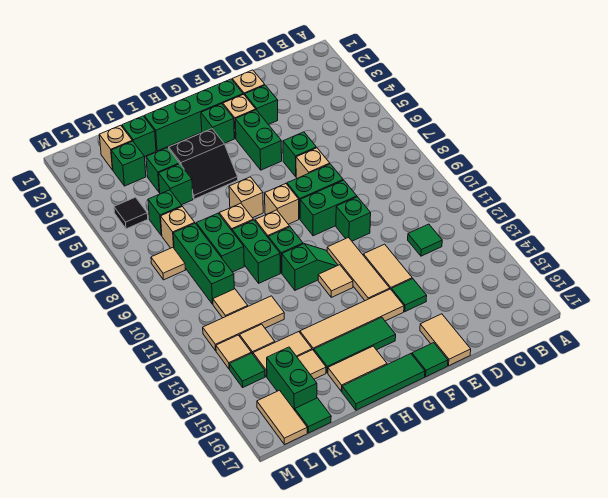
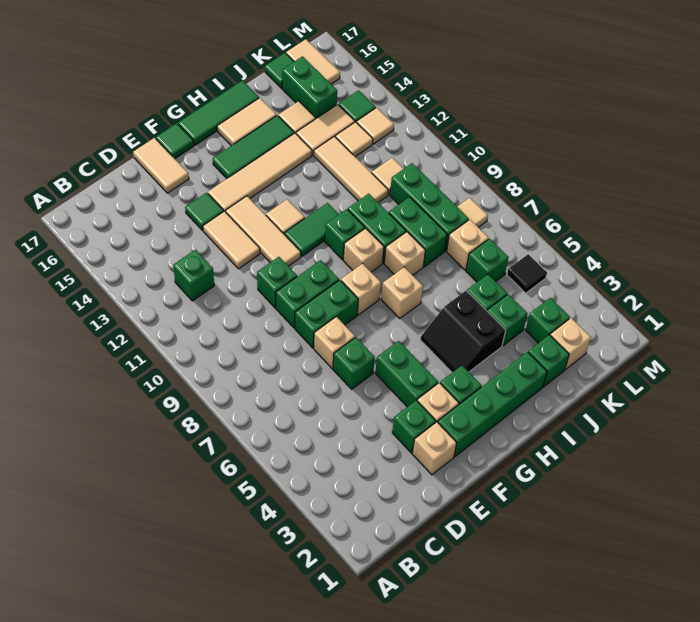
green 1x1 tile [408,224,442,256] -> green 1x1 brick [173,250,214,301]
green 1x2 slope [282,244,338,290] -> green 1x2 tile [284,203,339,256]
black 2x2 slope [168,129,238,199] -> black 2x2 slope turned to [420,291,506,372]
tan 1x3 tile [203,296,284,351] -> tan 1x3 tile turned to [314,136,388,203]

